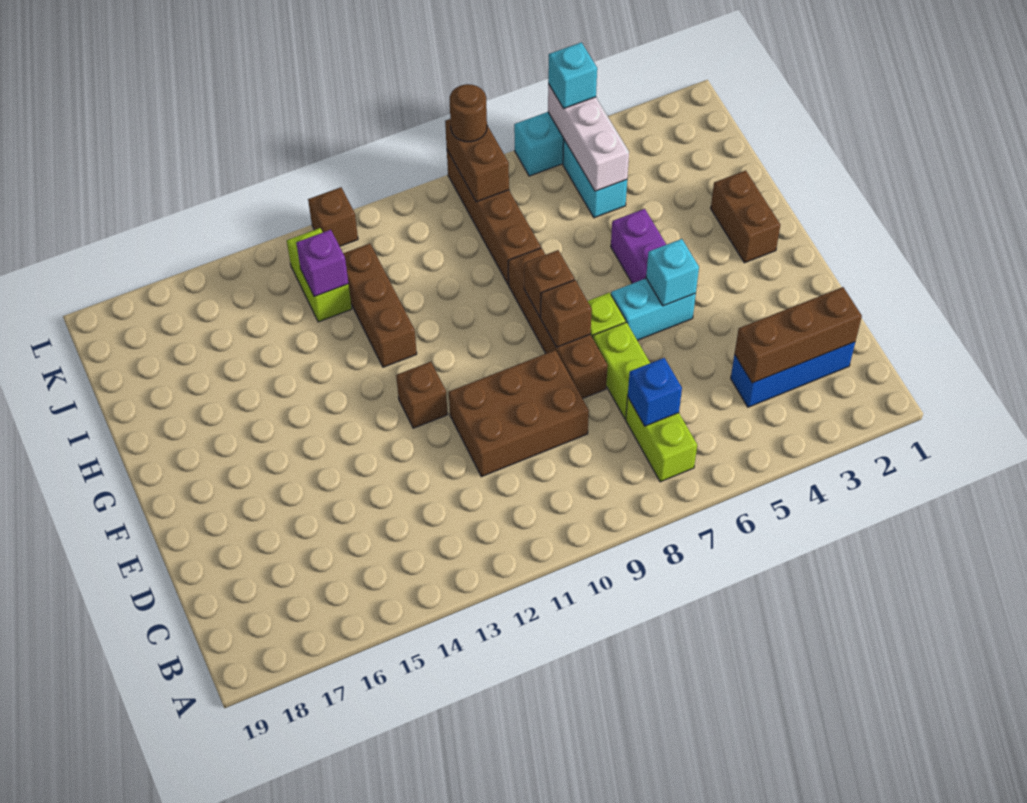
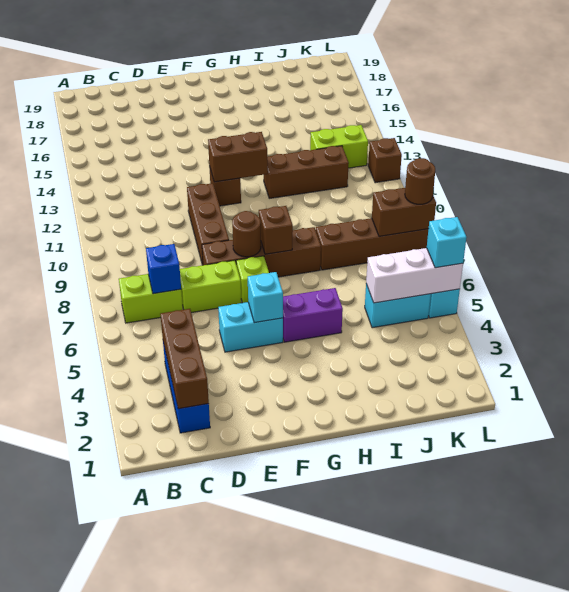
brown 2x3 brick [449,350,589,477] -> brown 1x3 brick [187,183,229,265]
cyan 1x2 brick [611,278,696,340] -> cyan 1x2 brick turned to [218,302,283,352]
brown 1x1 brick [541,280,592,347] -> brown 1x1 round brick [232,211,261,257]
brown 1x2 brick [711,170,780,263] -> brown 1x2 brick moved to [208,132,268,182]
purple 1x1 brick [296,230,348,297] -> none

